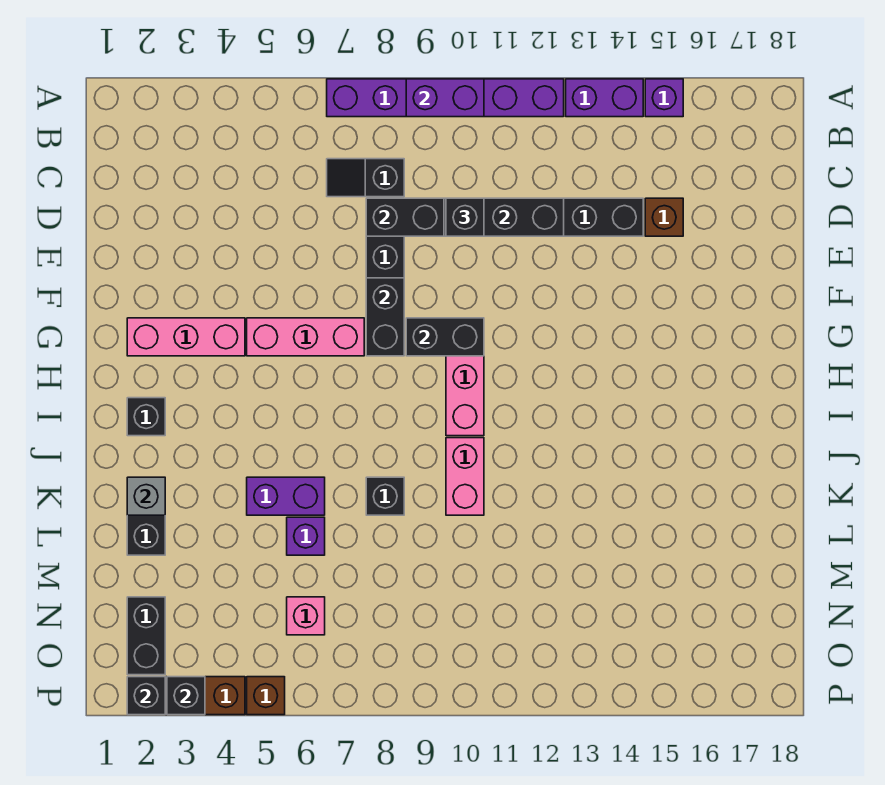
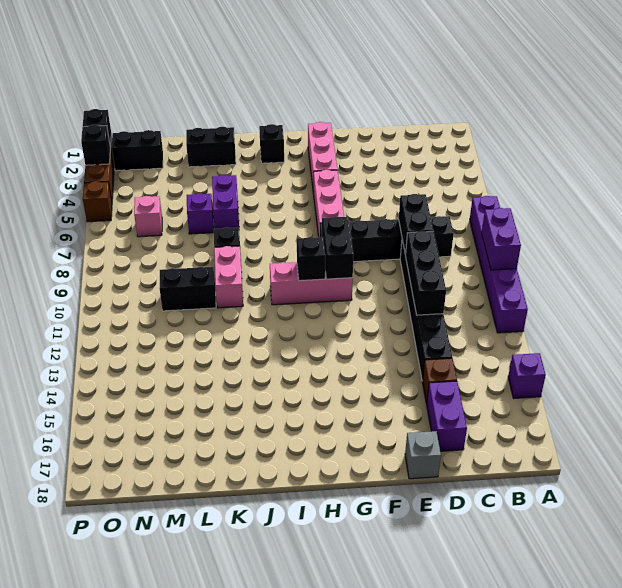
purple 1x2 brick [566,79,643,117] -> purple 1x2 brick moved to [427,381,467,451]
black 1x1 brick [446,198,484,236] -> black 1x1 brick moved to [297,237,325,281]
black 1x2 brick [366,278,404,356] -> black 1x2 brick moved to [159,267,216,311]
pink 1x2 brick [446,438,484,515] -> pink 1x2 brick turned to [214,246,243,308]
grey 1x1 brick [127,477,165,515] -> grey 1x1 brick moved to [405,431,441,479]

